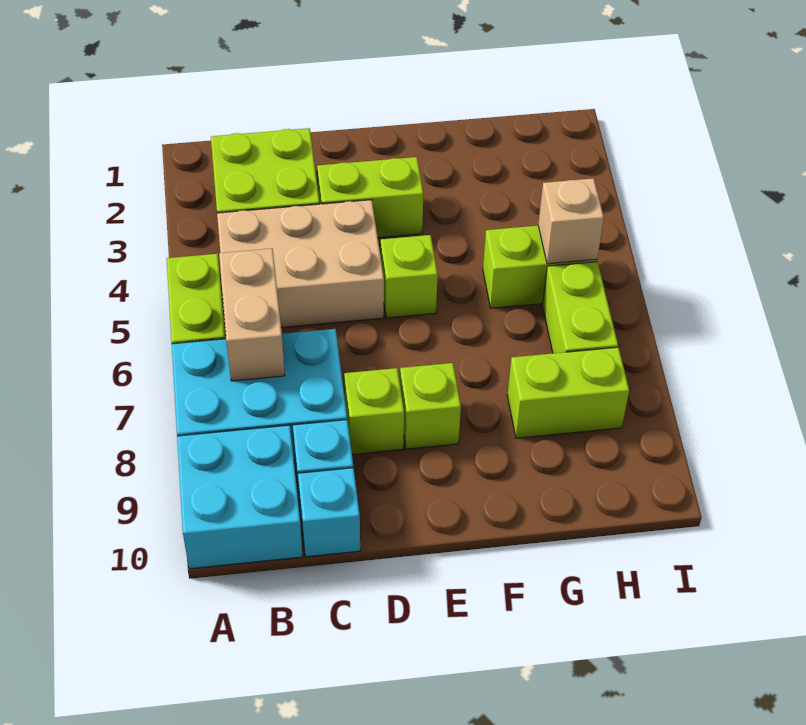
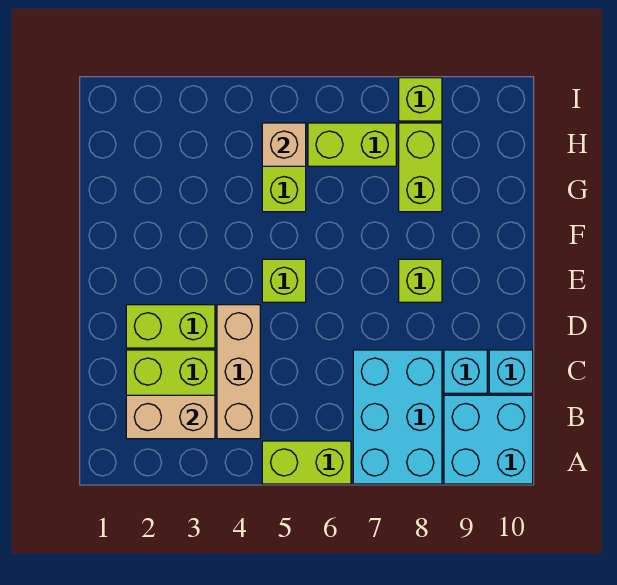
tan 2x3 brick [217,200,384,328] -> tan 1x3 brick [217,305,260,439]
tan 1x2 brick [219,249,285,381] -> tan 1x2 brick moved to [126,395,215,439]
lime 1x2 brick [317,157,424,238] -> lime 1x2 brick turned to [126,305,215,348]
lime 1x1 brick [344,368,404,454] -> lime 1x1 brick moved to [399,78,442,121]

